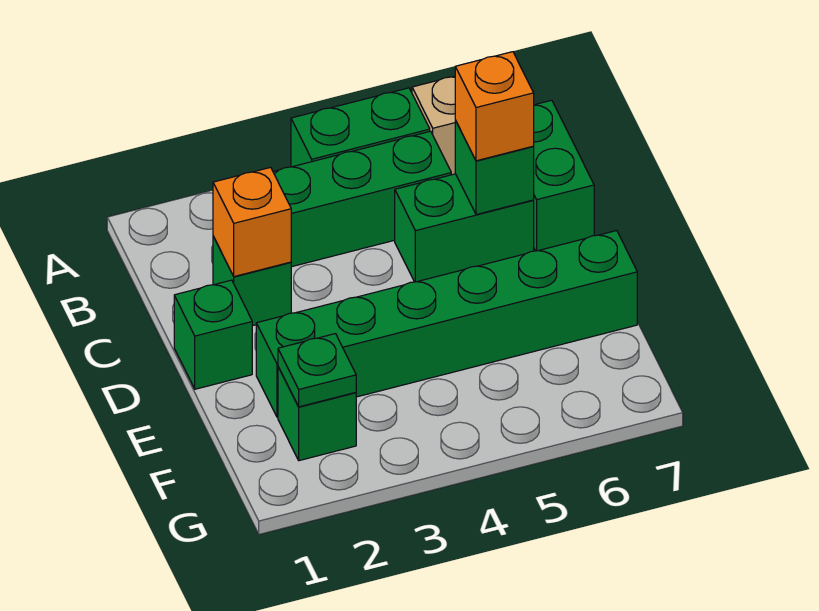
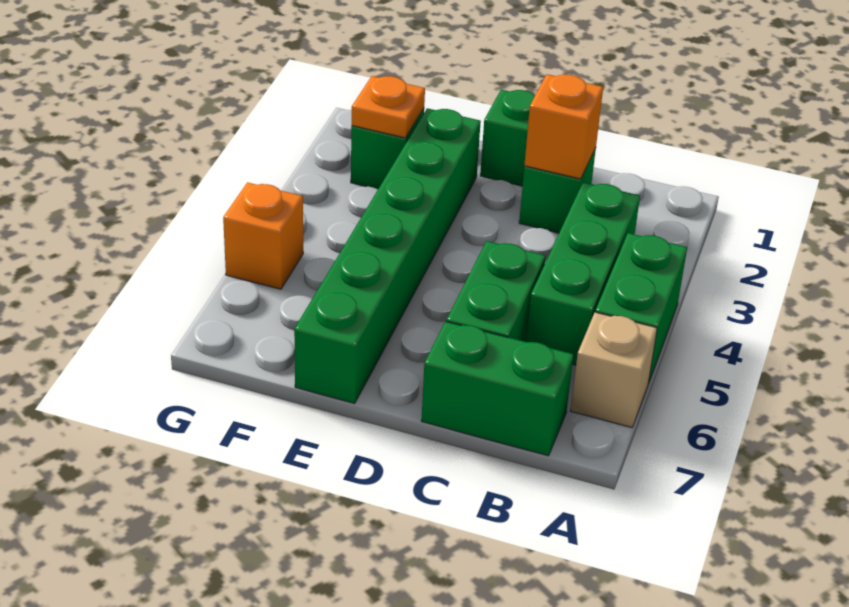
green 1x1 brick [455,120,534,215] -> none
orange 1x1 brick [455,52,534,161] -> orange 1x1 brick moved to [223,182,303,289]
green 1x1 plate [278,334,356,407] -> orange 1x1 plate [352,76,425,138]

